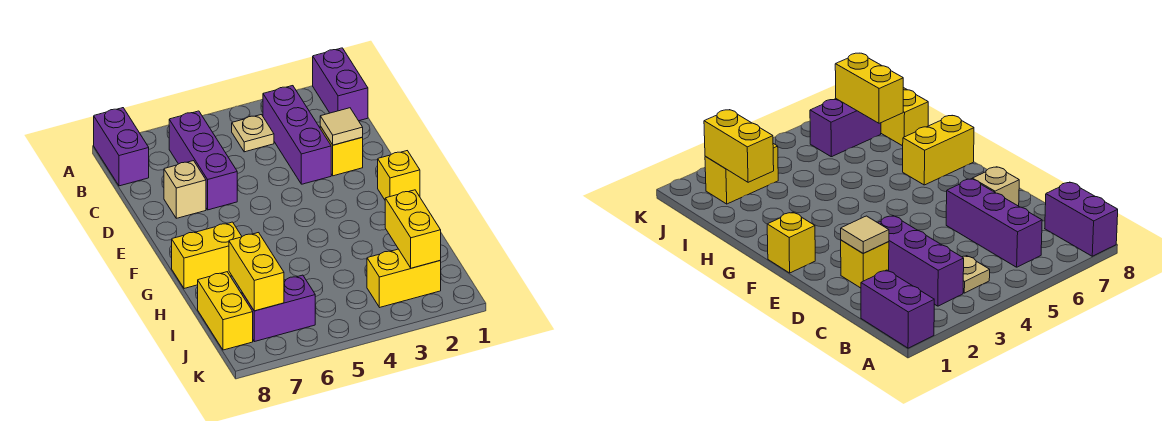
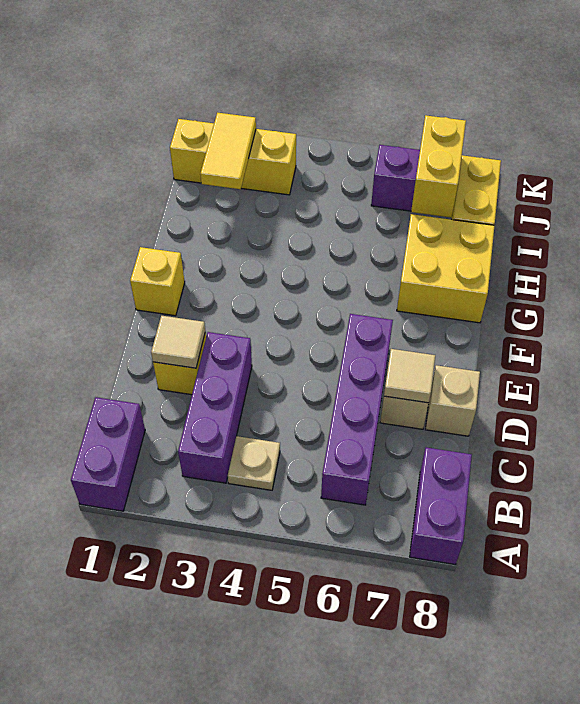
purple 1x3 brick [169,111,237,210] -> purple 1x4 brick [321,314,393,505]
none -> tan 1x1 tile [384,349,435,403]
none -> tan 1x1 brick [425,365,480,436]
yellow 1x2 brick [172,222,242,289] -> yellow 2x2 brick [397,214,495,323]
yellow 1x2 brick [385,190,441,268] -> yellow 1x2 tile [200,113,256,189]
yellow 1x2 brick [367,249,441,307] -> yellow 1x3 brick [170,119,296,195]

